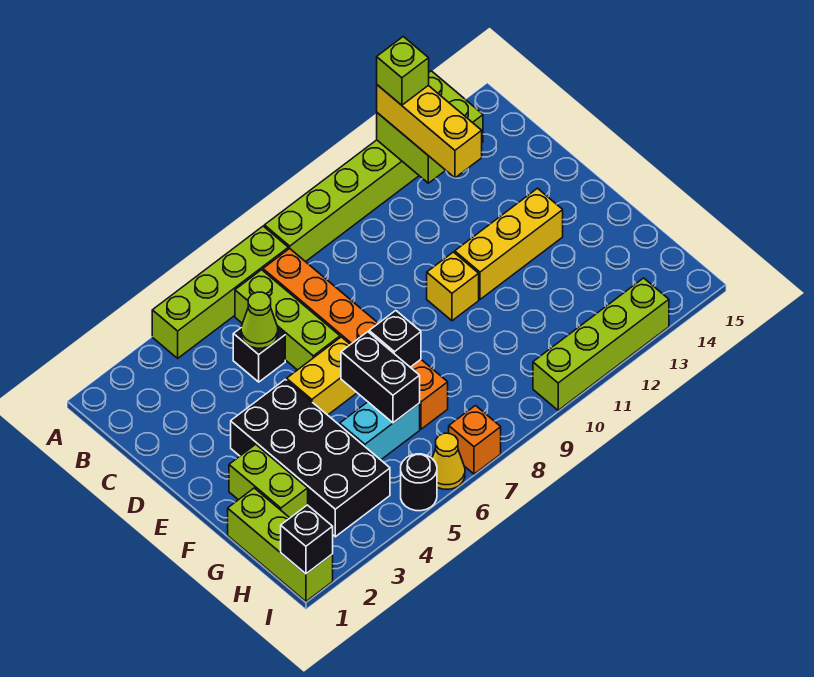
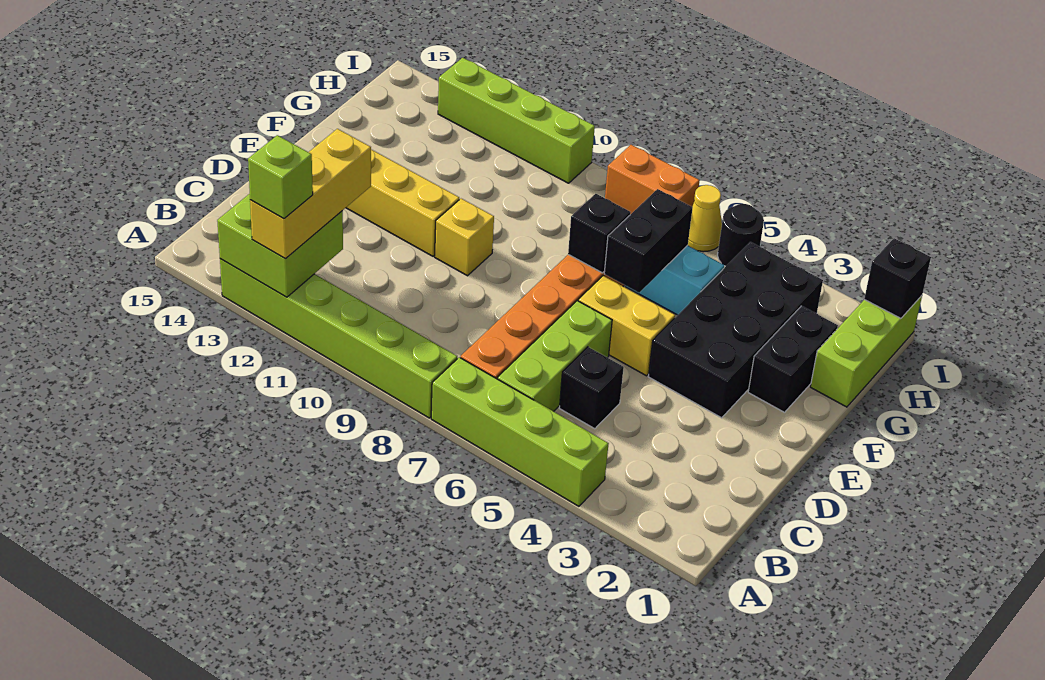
lime 1x1 cone [241,292,278,348] -> none
lime 1x2 brick [229,444,308,518] -> black 1x2 brick [748,306,838,412]
orange 1x1 brick [449,406,501,474] -> orange 1x2 brick [605,145,700,215]

